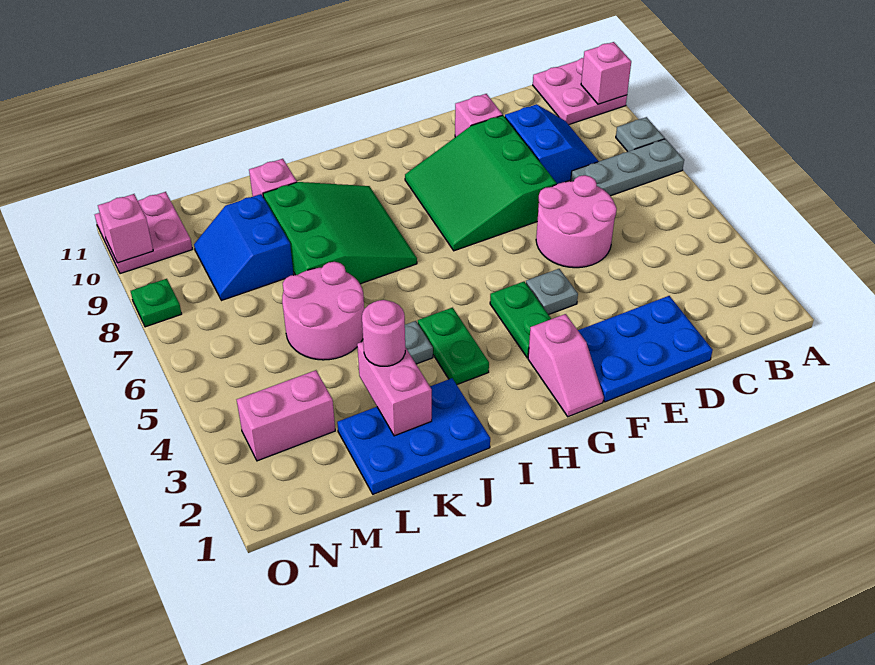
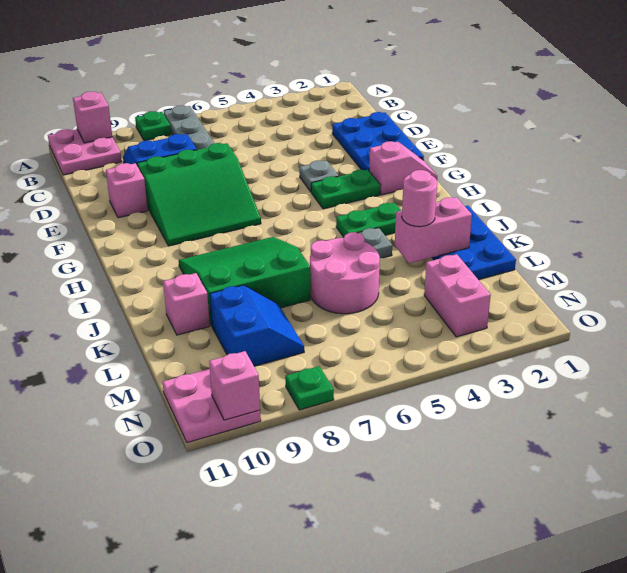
grey 1x1 plate [616,117,665,152] -> green 1x1 plate [135,111,171,141]
pink 2x2 round brick [536,175,617,268] -> none
blue 2x2 slope [194,194,294,300] -> blue 2x2 slope turned to [210,285,304,366]

